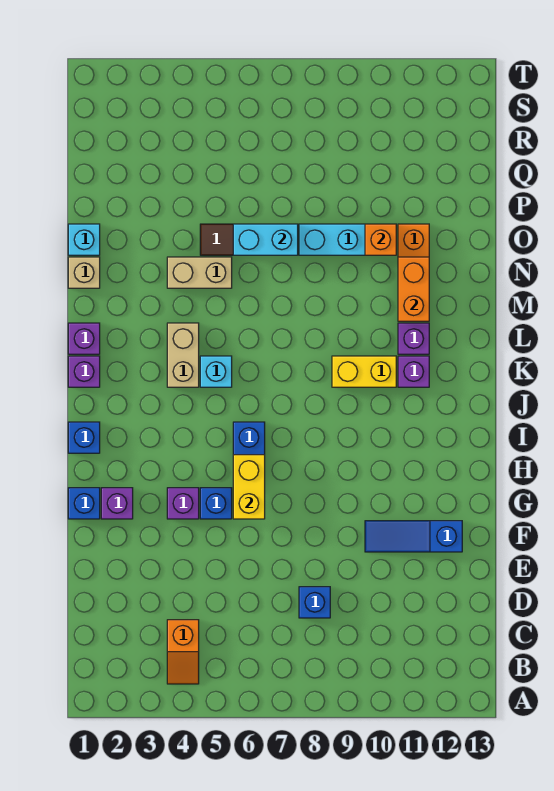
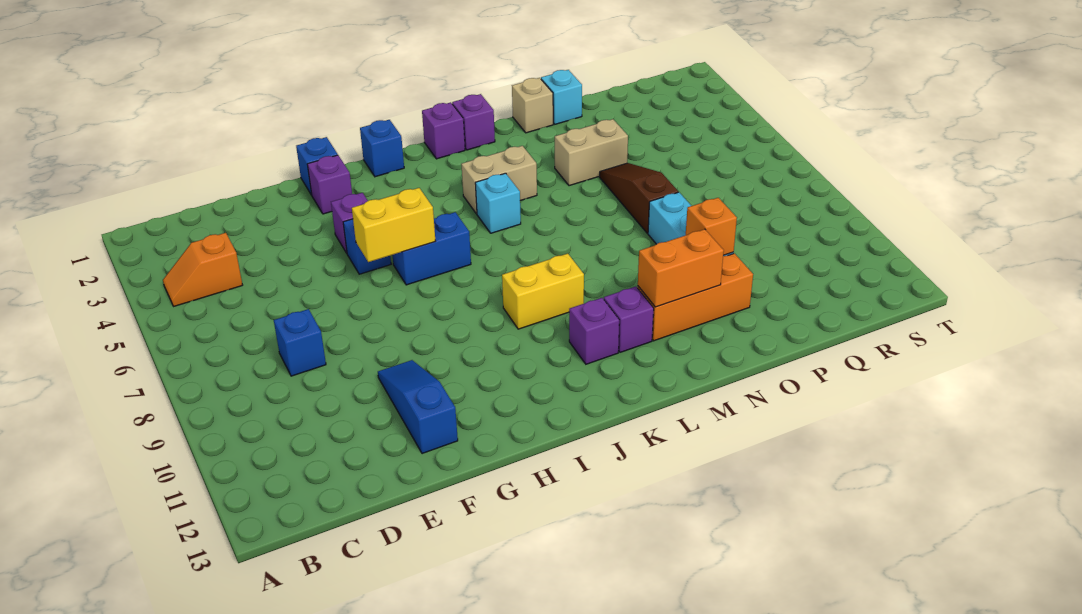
yellow 1x2 brick [332,356,396,387] -> yellow 1x2 brick turned to [502,254,584,329]
tan 1x2 brick [167,257,232,288] -> tan 1x2 brick turned to [555,119,628,186]
cyan 1x2 brick [233,224,298,255] -> none

